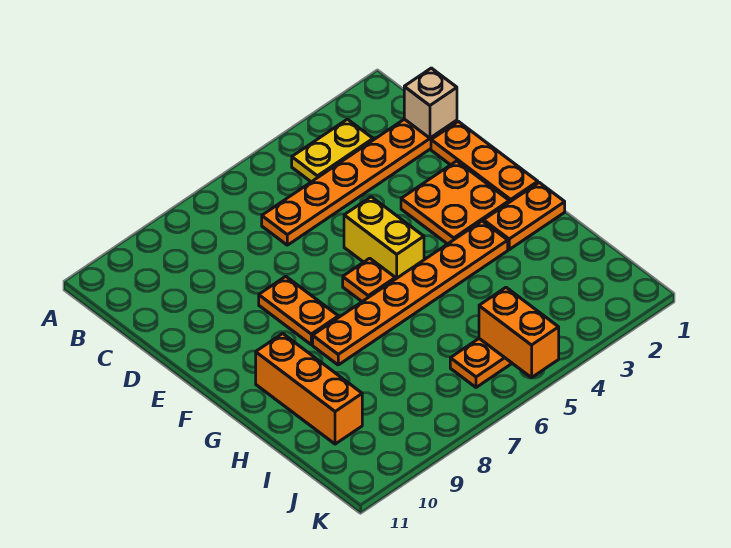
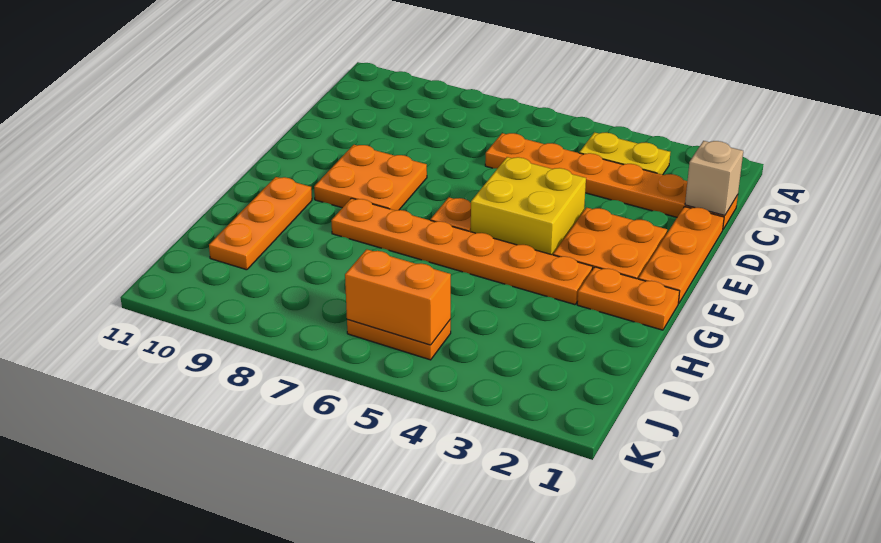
yellow 1x2 brick [344,197,424,279] -> yellow 2x2 brick [471,157,586,255]
orange 1x2 plate [259,276,338,344] -> orange 2x2 plate [314,145,427,210]
orange 1x3 brick [256,333,362,444] -> orange 1x3 plate [209,177,312,270]
orange 1x2 brick [479,288,559,378] -> orange 1x2 brick turned to [345,249,451,345]

